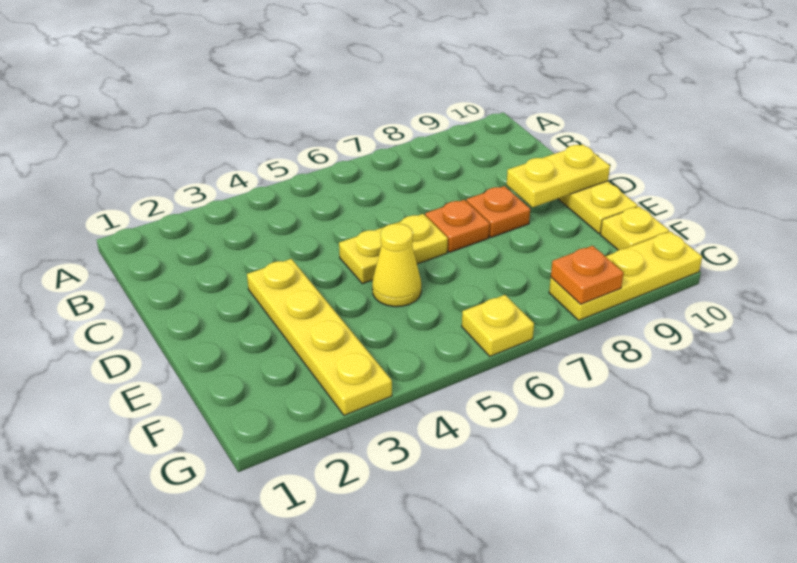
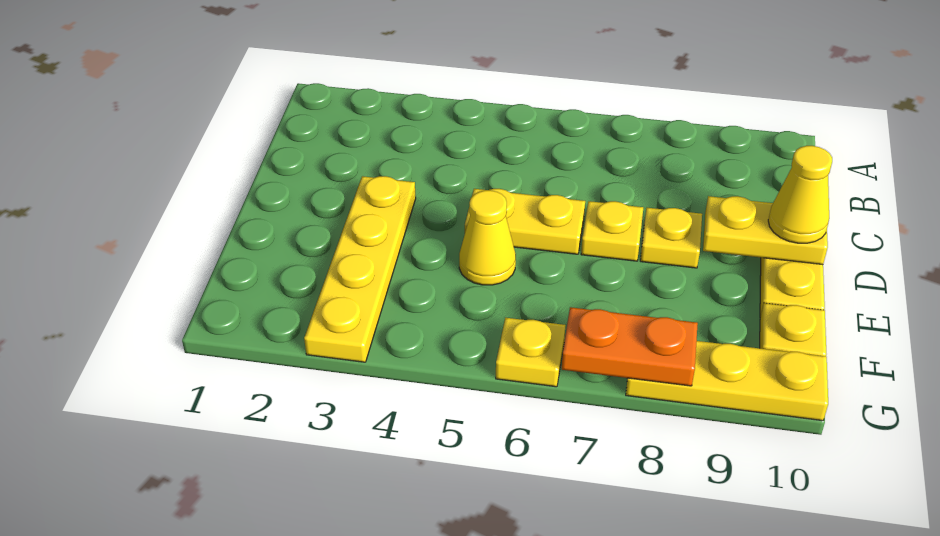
orange 1x1 plate [425,200,490,252] -> yellow 1x1 plate [581,201,643,261]
orange 1x1 plate [466,186,530,237] -> yellow 1x1 plate [640,208,702,268]
none -> yellow 1x1 cone [768,146,832,243]
orange 1x1 plate [551,246,624,304] -> orange 1x2 plate [562,307,698,386]

